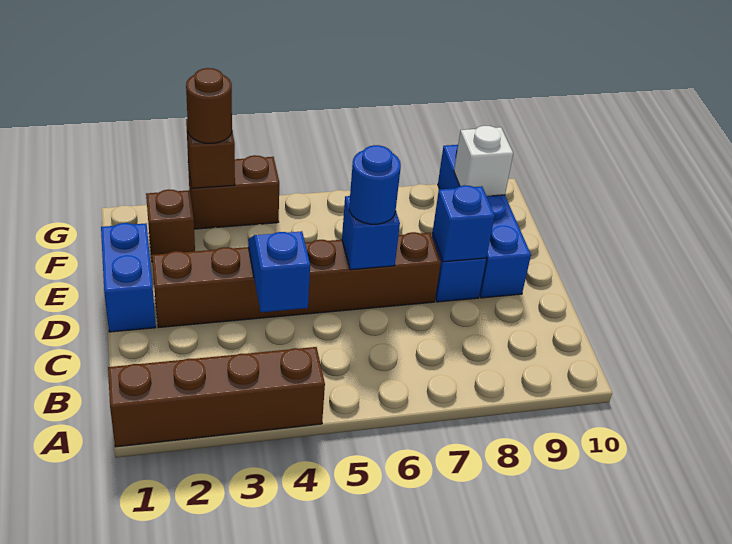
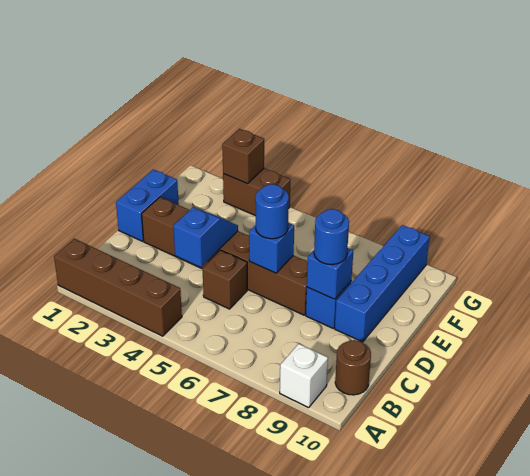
none -> blue 1x1 round brick [314,209,349,265]
brown 1x1 brick [146,189,195,258] -> brown 1x1 brick moved to [202,250,247,309]
white 1x1 brick [454,126,513,196] -> white 1x1 brick moved to [280,344,328,408]
brown 1x1 round brick [186,68,232,143] -> brown 1x1 round brick moved to [335,340,371,395]

